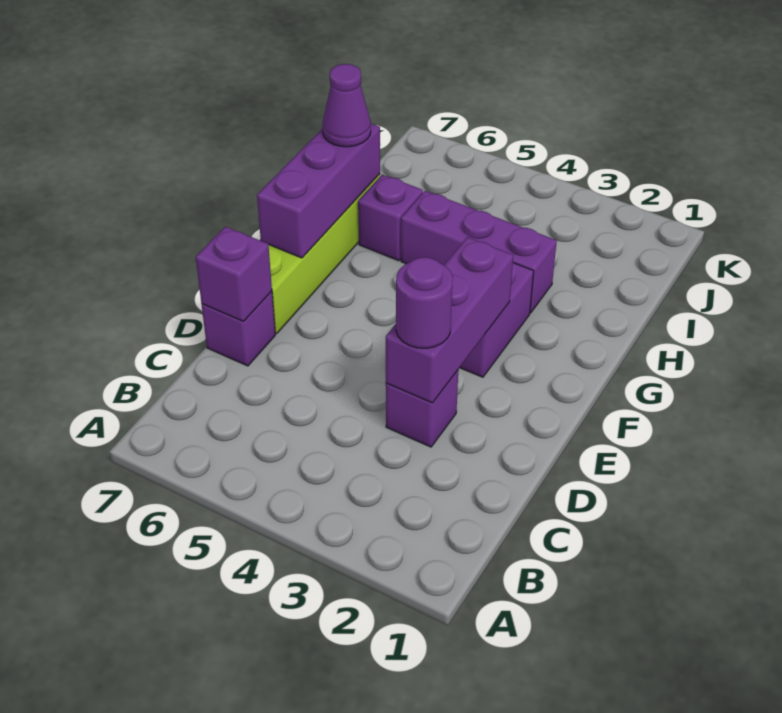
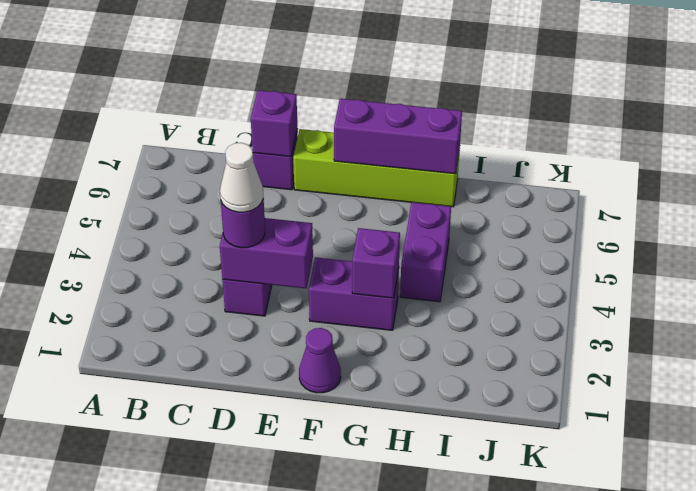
purple 1x3 brick [386,237,513,403] -> purple 1x2 brick [220,218,313,288]
none -> white 1x1 cone [220,143,263,212]
purple 1x3 brick [401,191,557,313] -> purple 1x2 brick [400,202,451,302]
purple 1x1 brick [358,175,423,261] -> purple 1x1 brick moved to [352,228,400,298]
purple 1x1 cone [322,64,371,147] -> purple 1x1 cone moved to [299,328,341,393]

